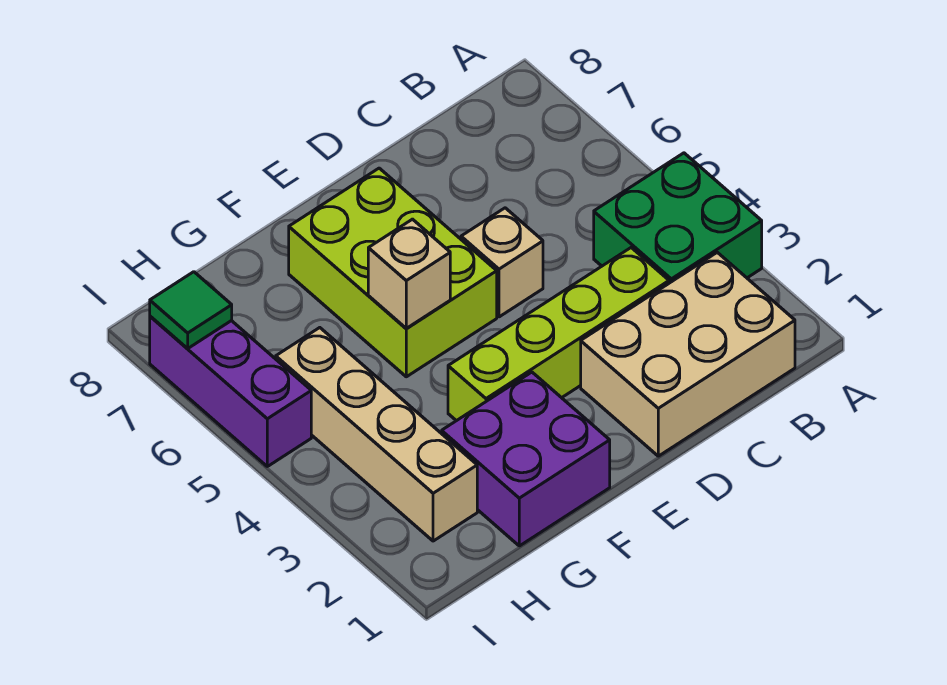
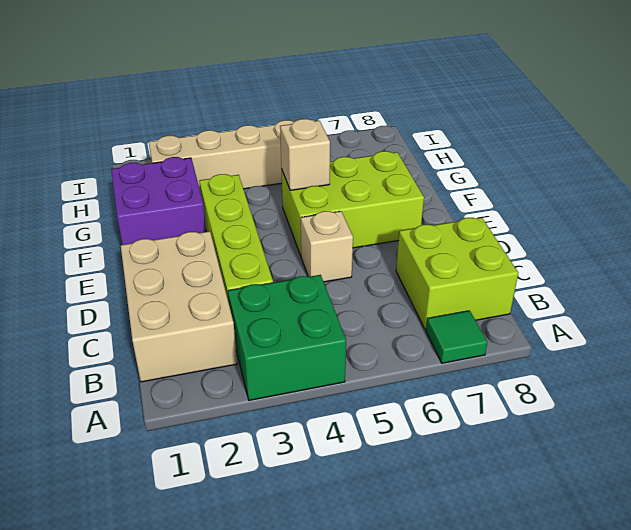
none -> lime 2x2 brick [396,217,518,330]
purple 1x3 brick [150,316,311,466] -> none
green 1x1 tile [150,272,232,348] -> green 1x1 tile moved to [426,310,487,363]

